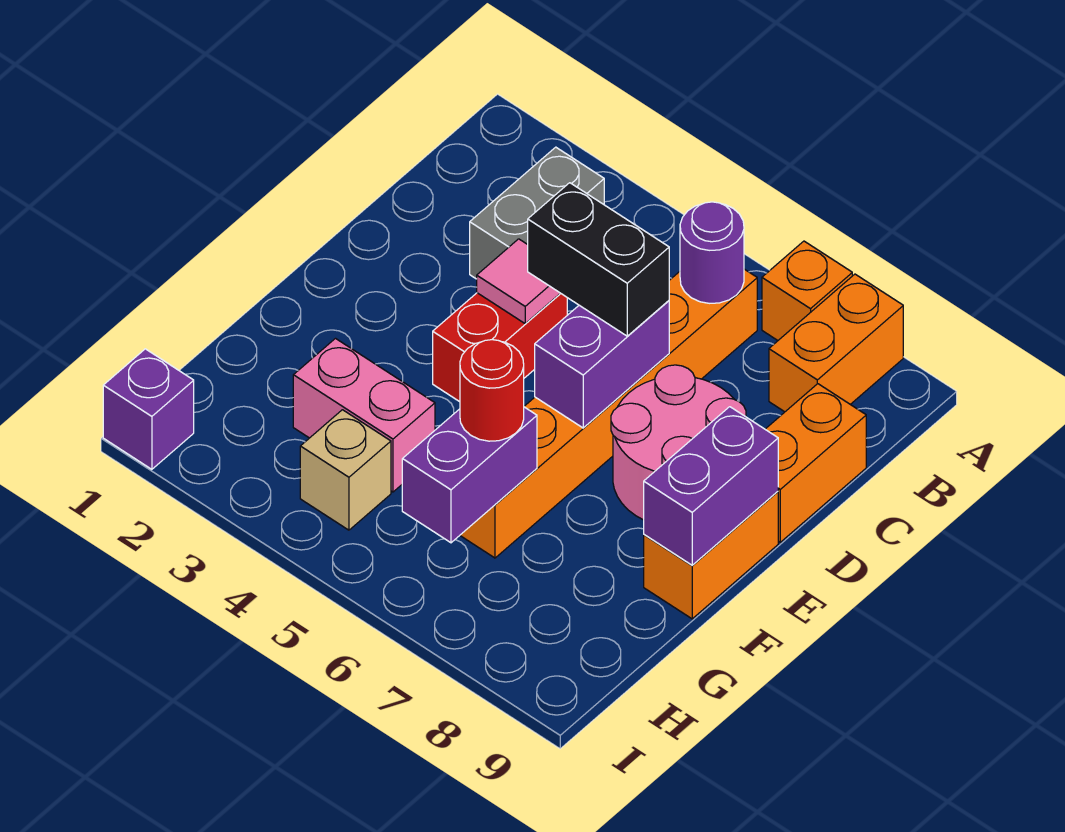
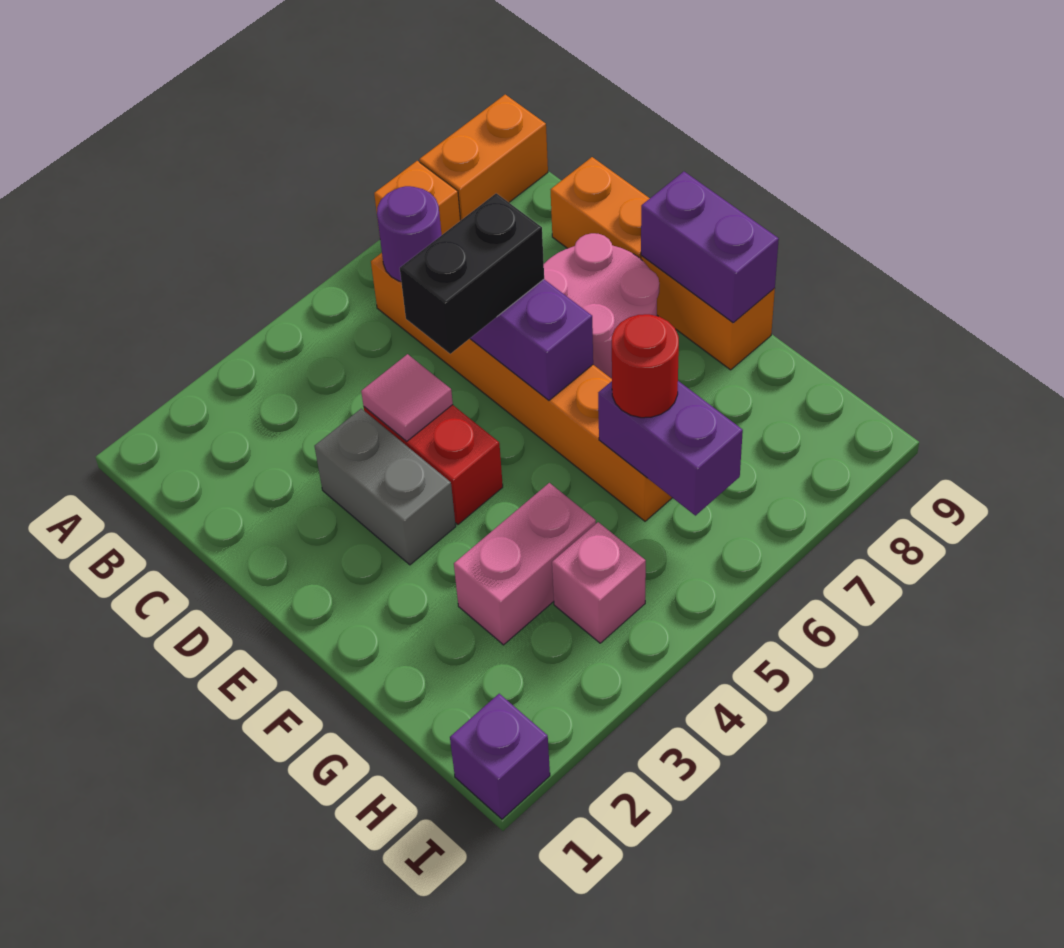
orange 1x2 brick [769,274,903,412] -> orange 1x2 brick turned to [419,95,548,220]
grey 1x2 brick [470,147,604,279] -> grey 1x2 brick moved to [315,409,456,565]
tan 1x1 brick [300,410,391,530] -> pink 1x1 brick [552,522,646,643]

